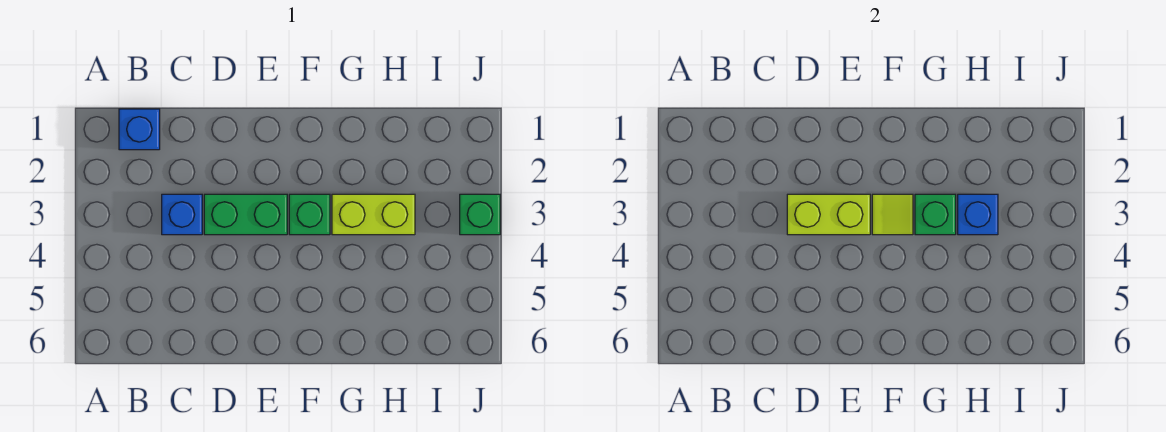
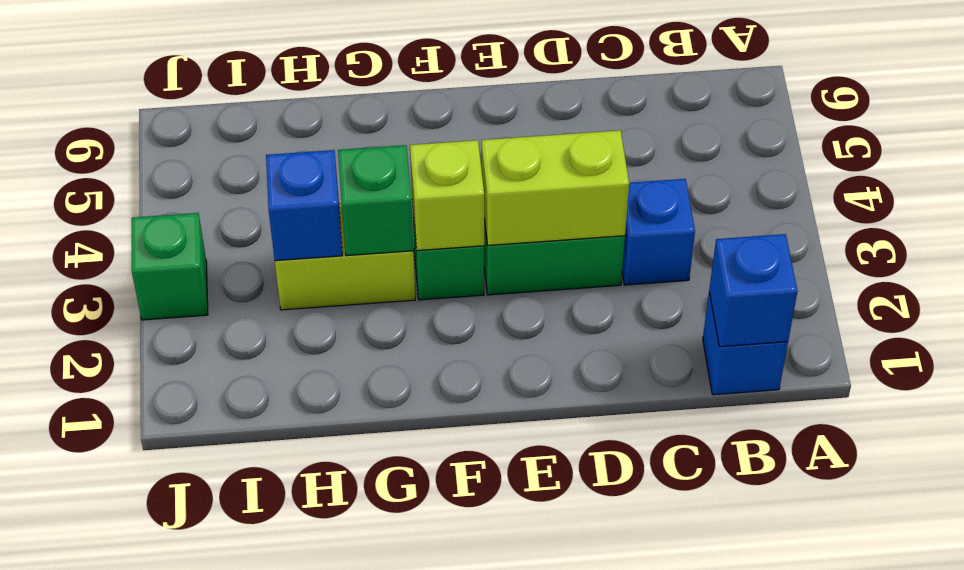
none -> blue 1x1 brick [709,234,798,347]
lime 1x1 tile [872,194,913,235] -> lime 1x1 brick [410,140,484,251]

